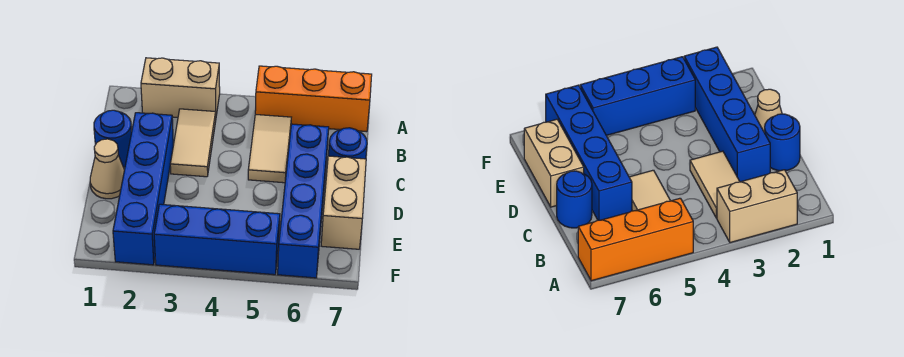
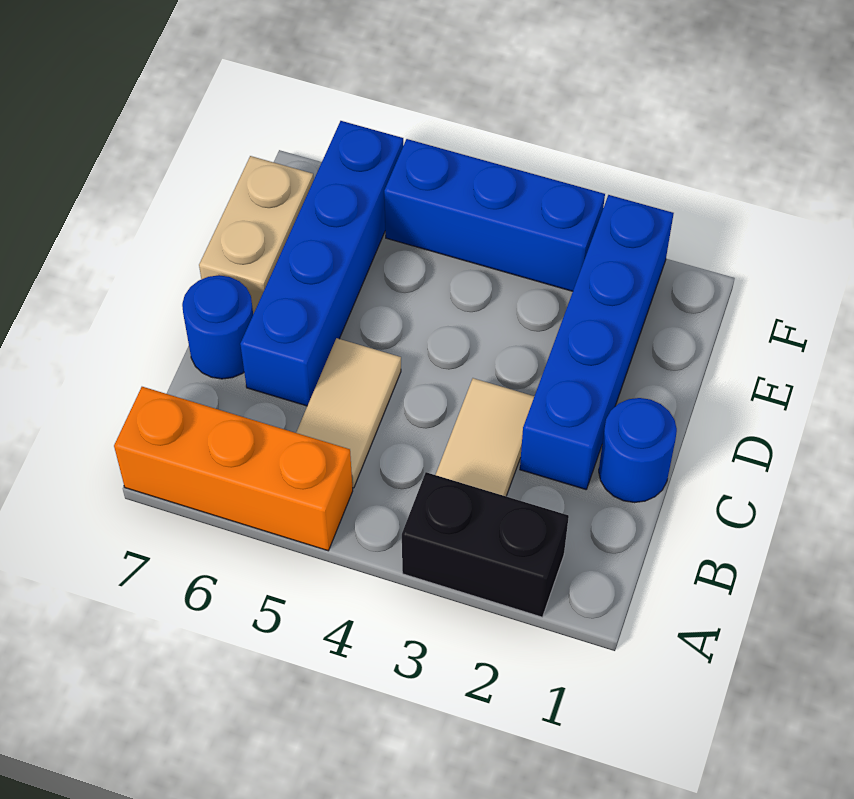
tan 1x2 brick [141,58,220,117] -> black 1x2 brick [402,472,569,617]
tan 1x1 cone [90,139,124,199] -> none

